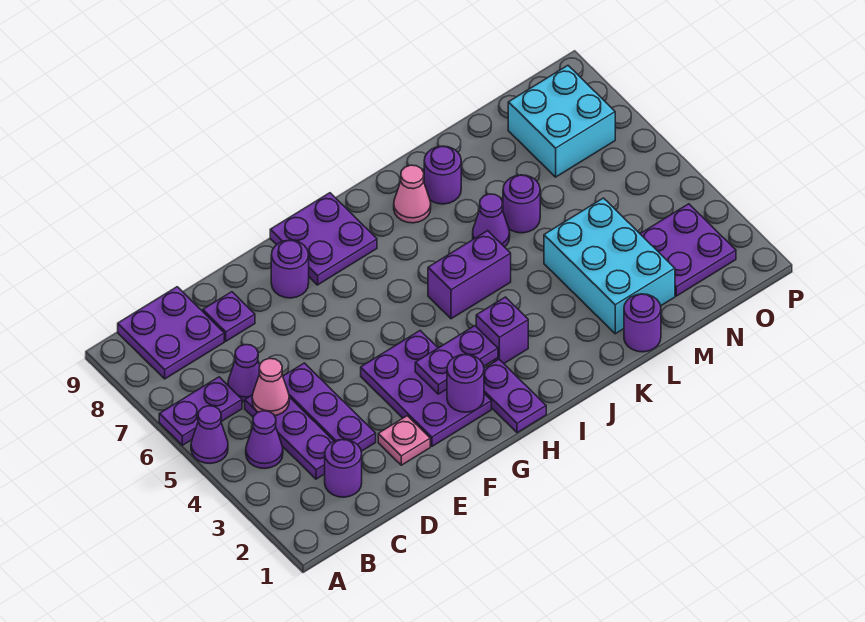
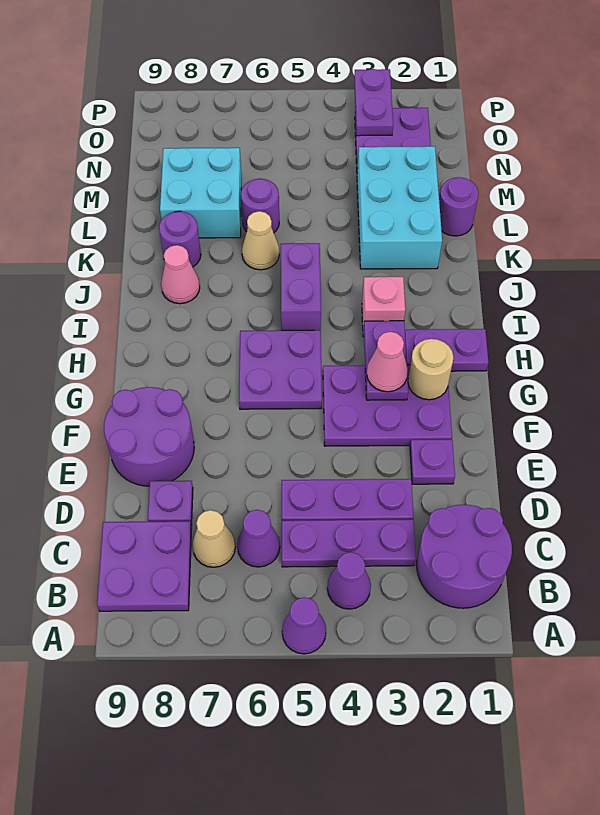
purple 1x2 plate [159,377,242,445] -> purple 1x2 plate moved to [354,69,393,136]
purple 1x1 round brick [325,439,362,497] -> purple 2x2 round brick [417,505,512,608]
pink 1x1 cone [252,359,289,416] -> pink 1x1 cone moved to [367,332,408,392]
none -> tan 1x1 cone [192,510,235,567]
pink 1x1 plate [378,416,430,465] -> purple 1x1 plate [410,440,455,484]
purple 1x1 round brick [271,240,309,298] -> purple 2x2 round brick [104,387,194,486]
purple 1x1 round brick [447,355,484,412] -> tan 1x1 round brick [408,339,453,400]
purple 2x2 plate [270,193,377,285] -> purple 2x2 plate moved to [239,330,322,409]
purple 1x1 brick [476,297,528,363] -> pink 1x1 brick [362,277,405,337]
purple 1x1 cone [473,194,510,247] -> tan 1x1 cone [242,211,279,270]
cyan 2x3 brick [544,198,675,334] -> cyan 2x3 brick turned to [357,146,442,269]
cyan 2x2 brick [508,66,615,177] -> cyan 2x2 brick moved to [160,148,241,238]

